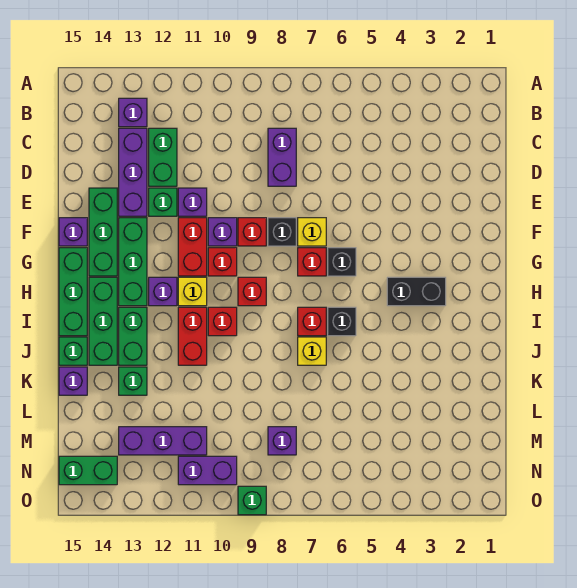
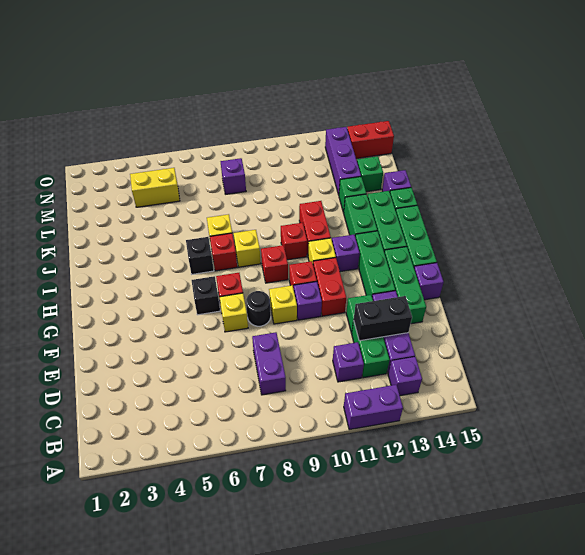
purple 1x1 brick [178,188,207,216] -> purple 1x1 brick moved to [333,342,364,382]
black 1x1 brick [268,218,296,246] -> black 1x1 round brick [246,291,271,326]
red 1x1 brick [238,218,266,246] -> yellow 1x1 brick [269,285,297,324]
black 1x2 brick [387,277,446,306] -> black 1x2 brick moved to [354,296,412,341]
none -> yellow 1x1 brick [234,230,261,267]
none -> yellow 1x2 brick [130,168,180,207]
purple 1x3 brick [119,427,207,455] -> purple 1x3 brick turned to [325,127,361,195]
purple 1x2 brick [178,456,237,485] -> purple 1x2 brick moved to [344,385,403,430]
green 1x2 brick [59,456,117,485] -> red 1x2 brick [347,121,394,159]
green 1x1 brick [238,486,266,515] -> green 1x1 brick moved to [357,156,383,192]

